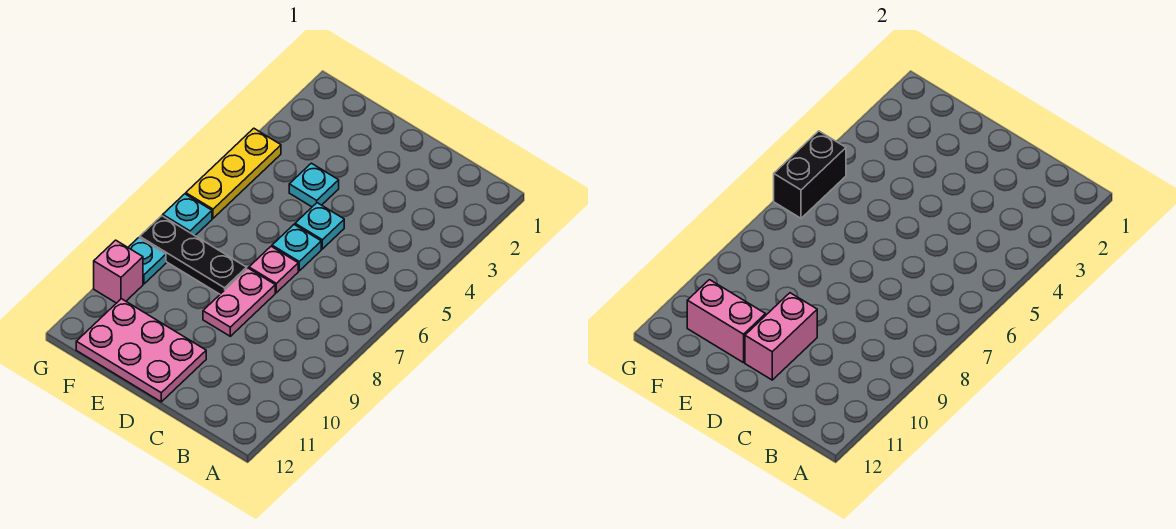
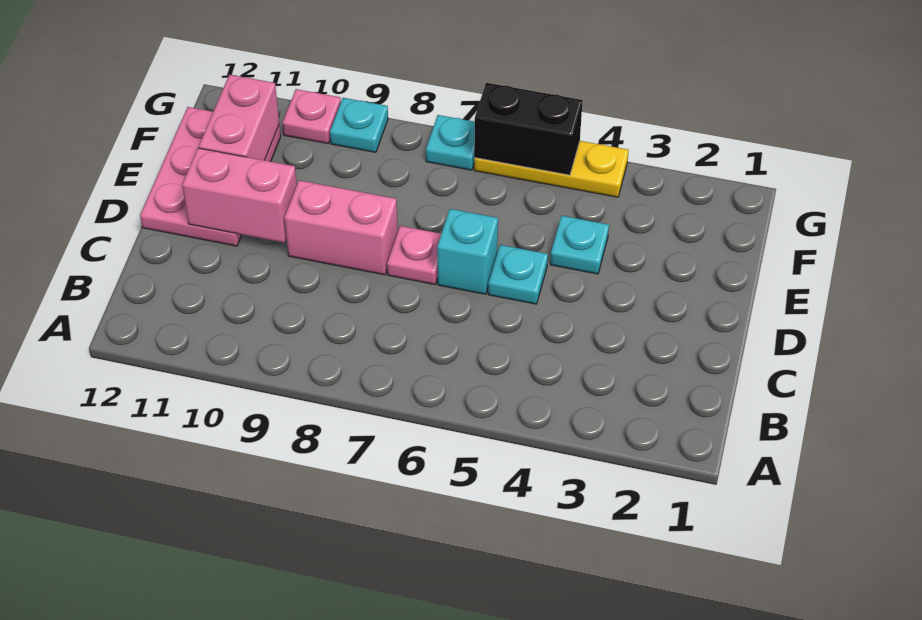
cyan 1x1 plate [272,225,321,271] -> cyan 1x1 brick [437,209,498,294]
pink 1x2 plate [203,268,275,336] -> pink 1x2 brick [284,180,398,275]
black 1x3 plate [140,216,247,294] -> none
pink 1x1 brick [94,240,143,303] -> pink 1x1 plate [282,89,341,144]

